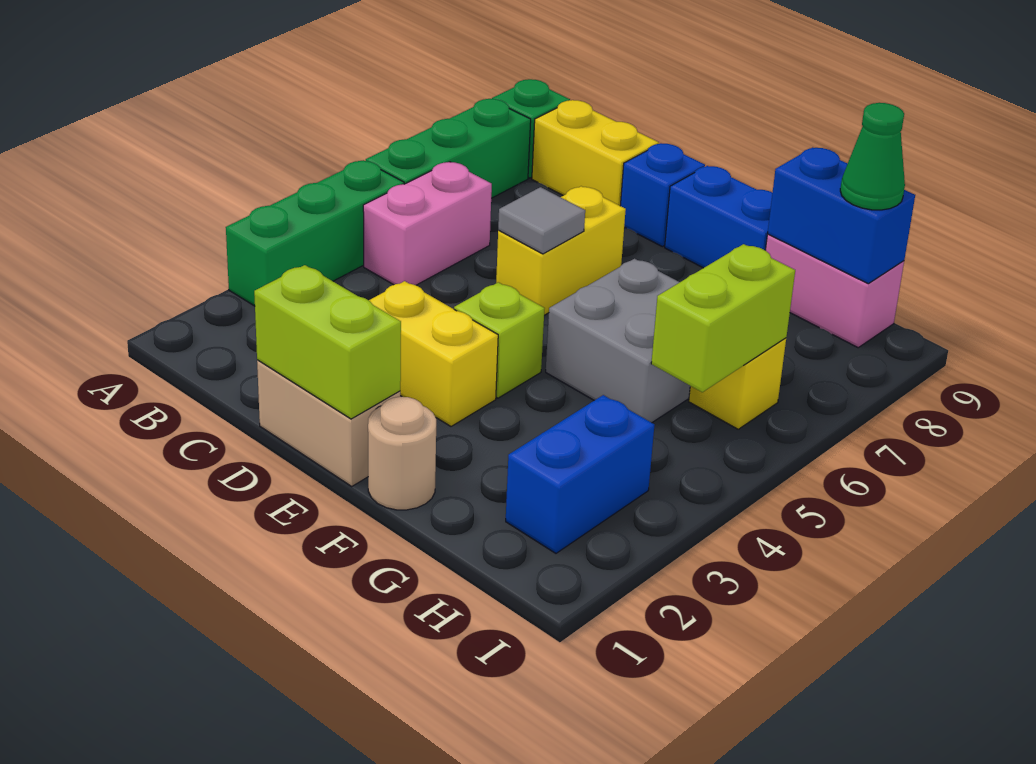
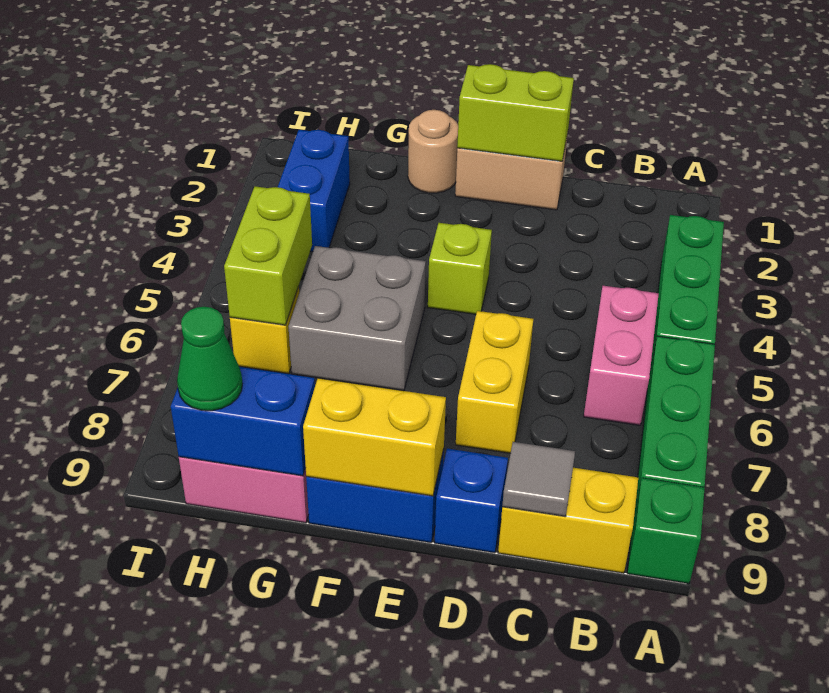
yellow 1x2 brick [369,281,498,426] -> yellow 1x2 brick moved to [303,378,446,496]
grey 1x1 tile [498,187,585,254] -> grey 1x1 tile moved to [502,442,575,517]

